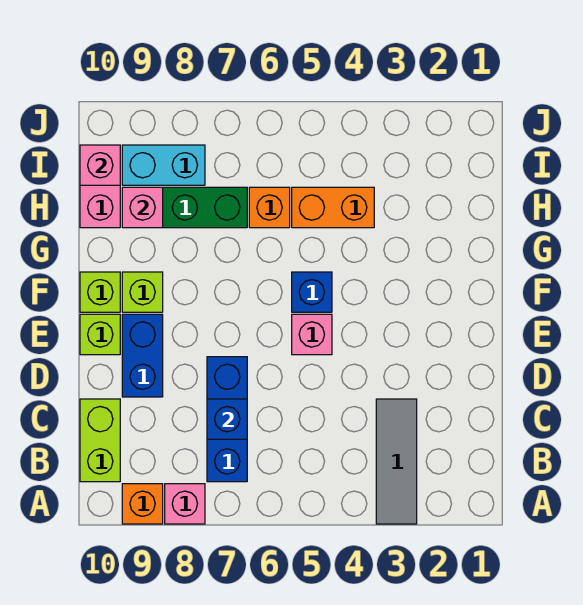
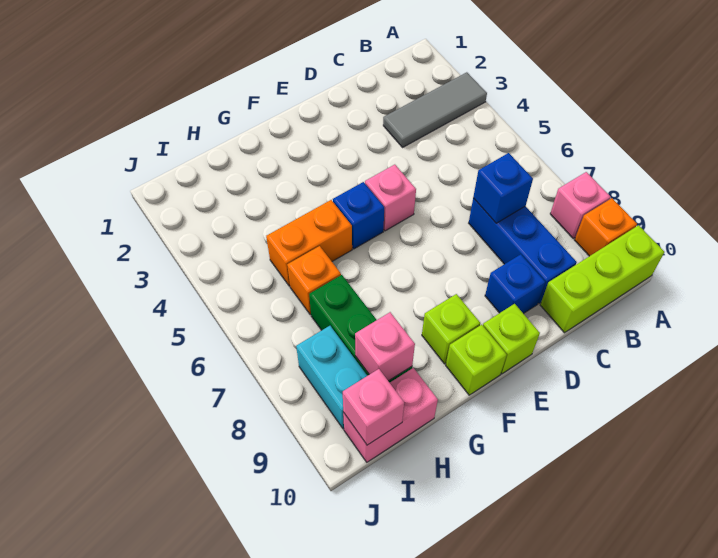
blue 1x3 brick [207,357,247,482] -> blue 1x3 brick turned to [469,198,577,303]
lime 1x2 brick [80,399,120,482] -> lime 1x3 brick [540,225,664,333]
blue 1x2 brick [122,314,163,397] -> blue 1x1 brick [485,254,545,314]
orange 1x2 brick [292,187,374,228] -> orange 1x2 brick turned to [266,200,352,286]

